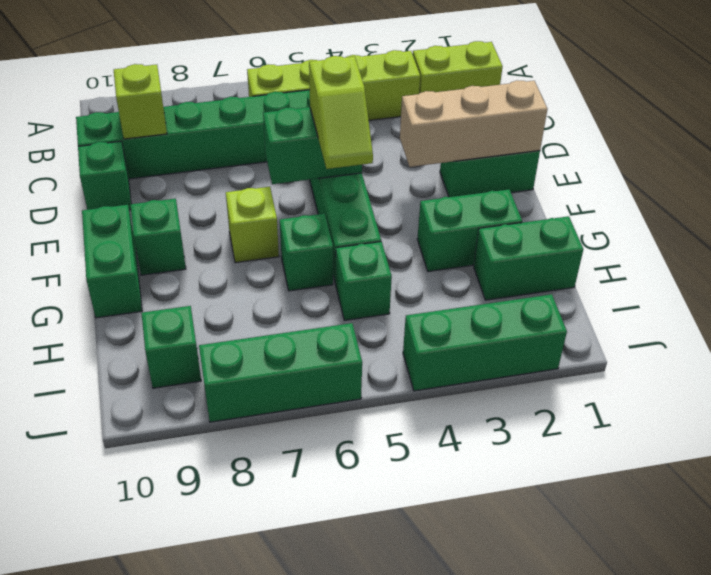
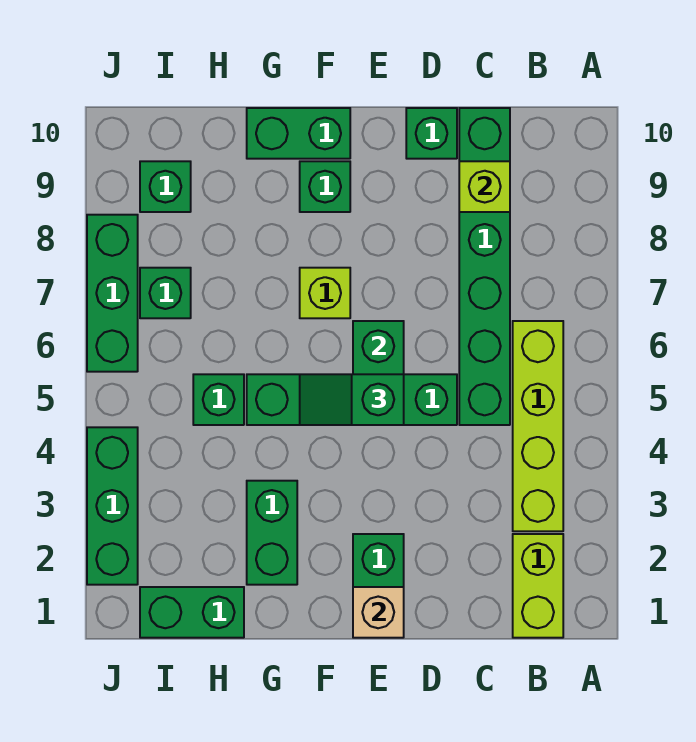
tan 1x3 brick [400,81,547,167] -> tan 1x1 brick [353,587,404,638]
lime 1x2 slope [309,56,373,169] -> green 1x2 slope [300,374,404,425]
green 1x1 brick [280,214,333,291] -> green 1x1 brick moved to [140,268,191,318]
green 1x2 brick [474,216,583,300] -> green 1x2 brick turned to [140,587,244,638]

